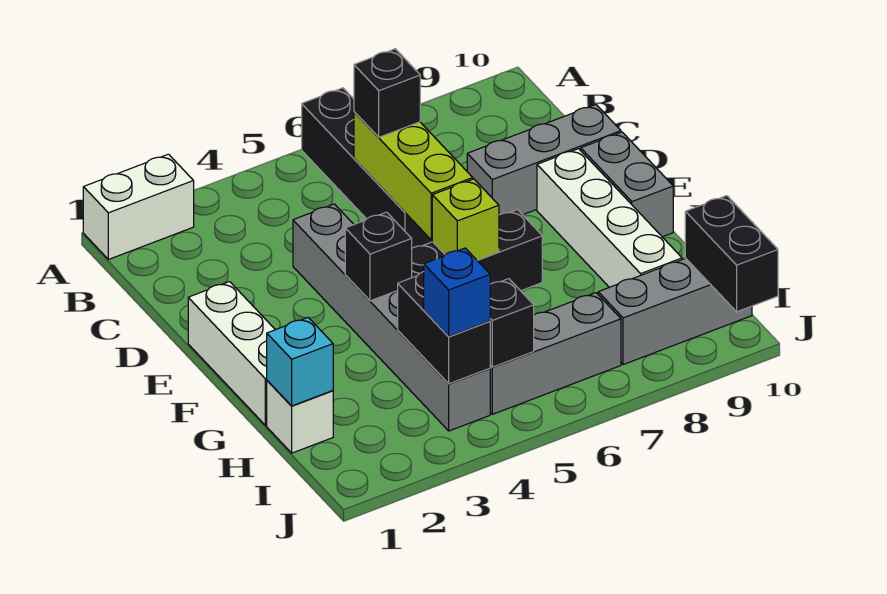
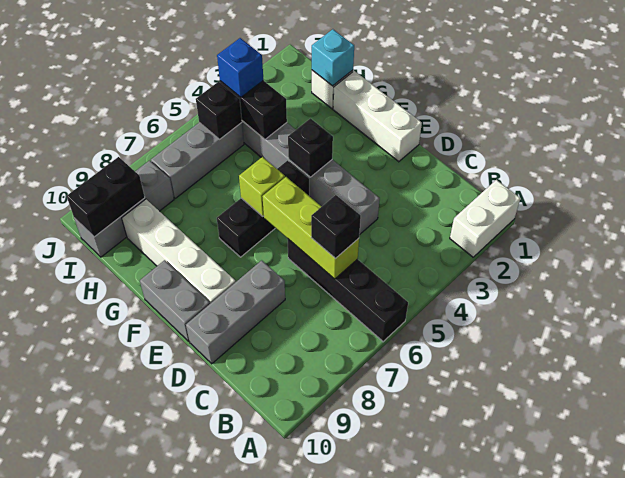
black 1x2 brick [685,196,778,312] -> black 1x2 brick turned to [67,157,145,237]

